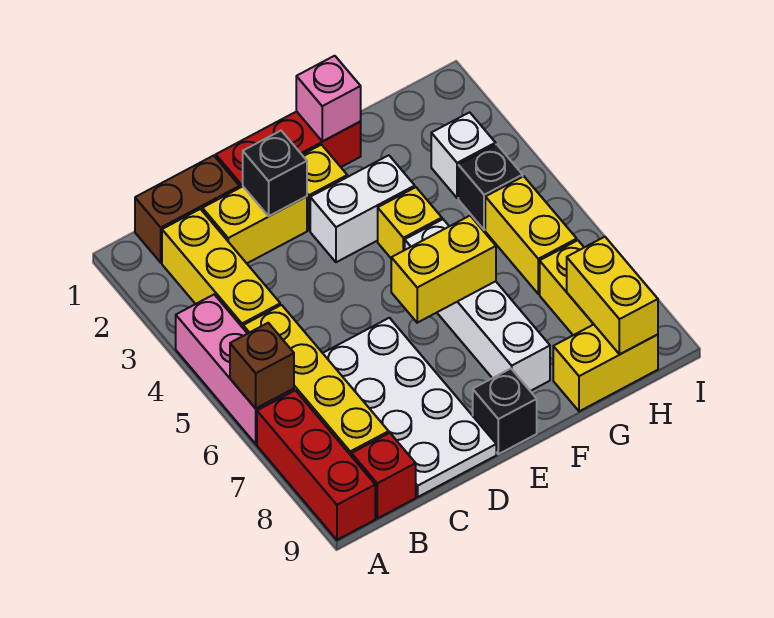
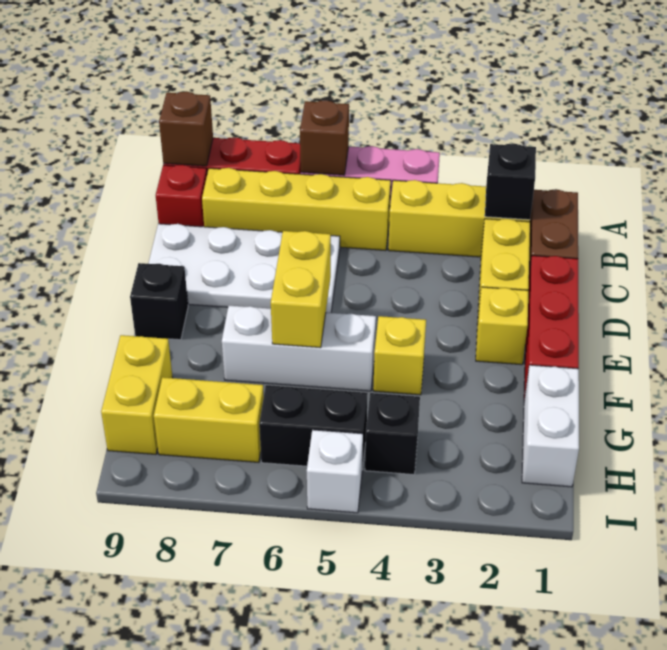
none -> brown 1x1 brick [159,91,213,166]
black 1x1 brick [243,131,307,216] -> black 1x1 brick moved to [485,143,536,220]
white 1x2 brick [310,155,415,262] -> white 1x2 brick moved to [522,365,579,487]
pink 1x1 brick [296,56,361,141] -> none
white 1x4 brick [405,219,550,391] -> white 1x3 brick [222,306,376,391]
white 1x1 brick [431,112,496,198] -> white 1x1 brick moved to [307,430,363,513]
yellow 1x2 brick [485,176,577,294] -> black 1x2 brick [259,385,368,470]
yellow 1x2 brick [567,237,658,354] -> none

